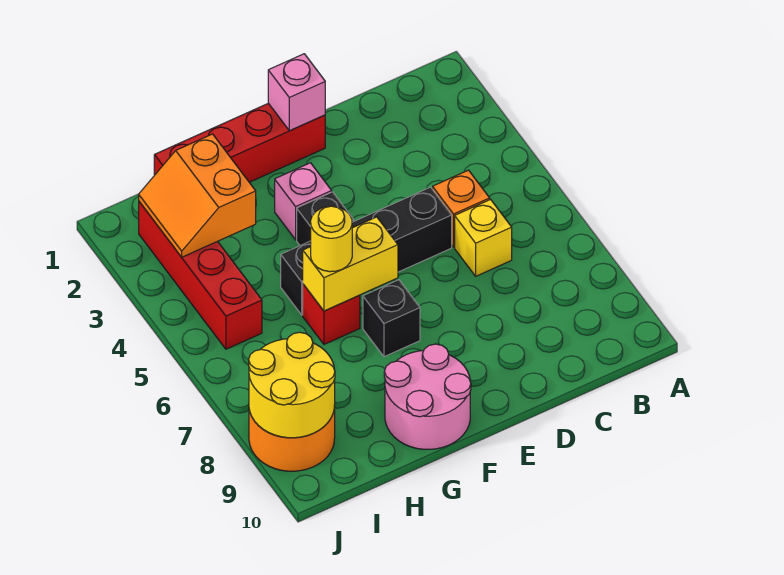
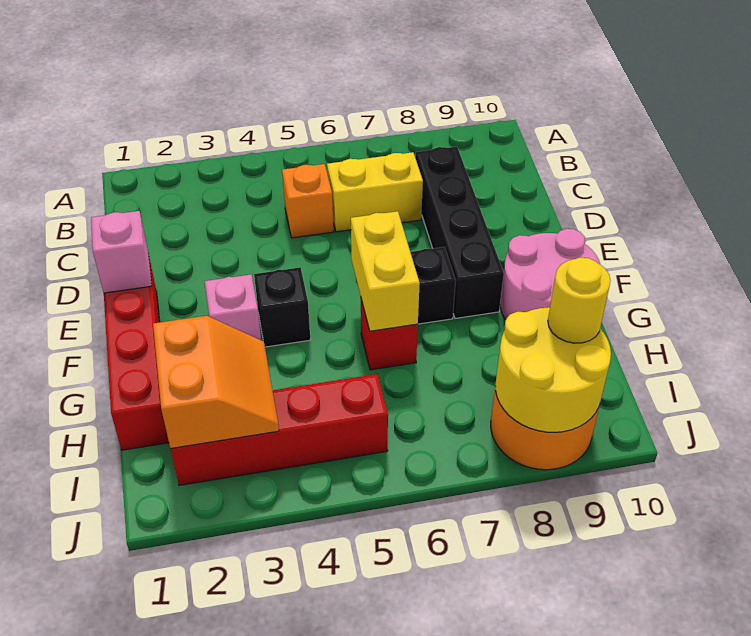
yellow 1x1 brick [455,199,512,276] -> yellow 1x2 brick [327,152,423,232]
black 1x4 brick [281,187,452,315] -> black 1x4 brick moved to [415,147,504,318]
yellow 1x1 round brick [311,206,352,272] -> yellow 1x1 round brick moved to [548,258,611,343]
orange 2x2 slope [139,134,256,257] -> orange 2x2 slope turned to [153,316,279,449]

